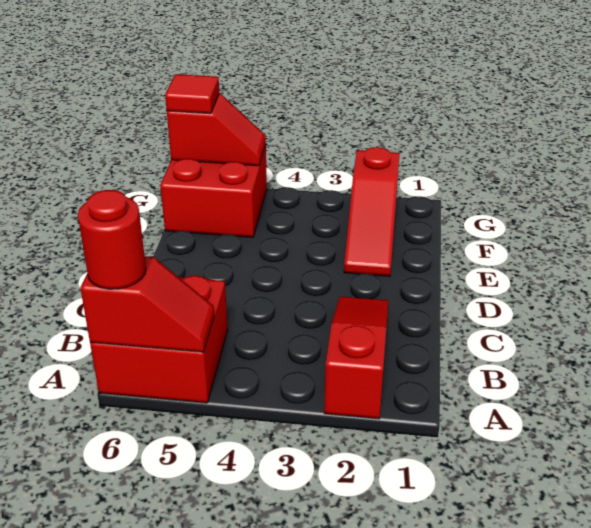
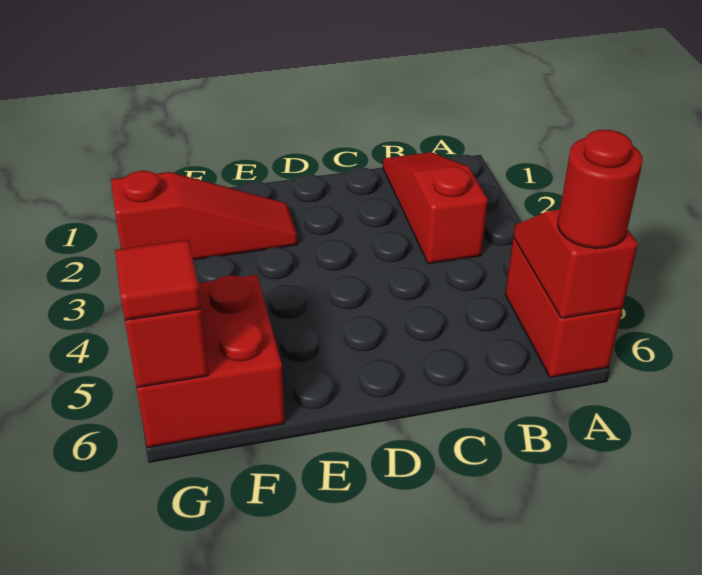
red 1x3 slope [324,297,388,419] -> red 1x3 slope turned to [383,152,488,264]
red 2x2 brick [90,276,228,403] -> red 1x2 brick [505,238,622,378]

